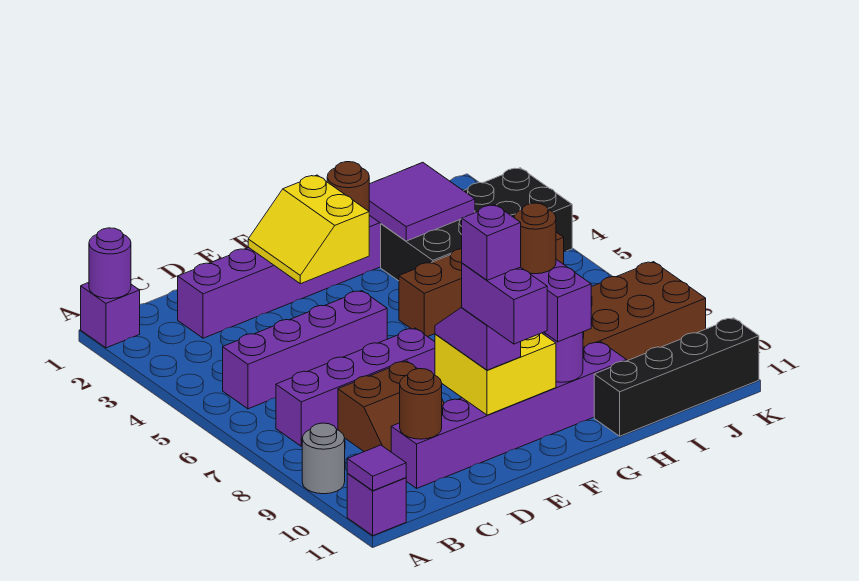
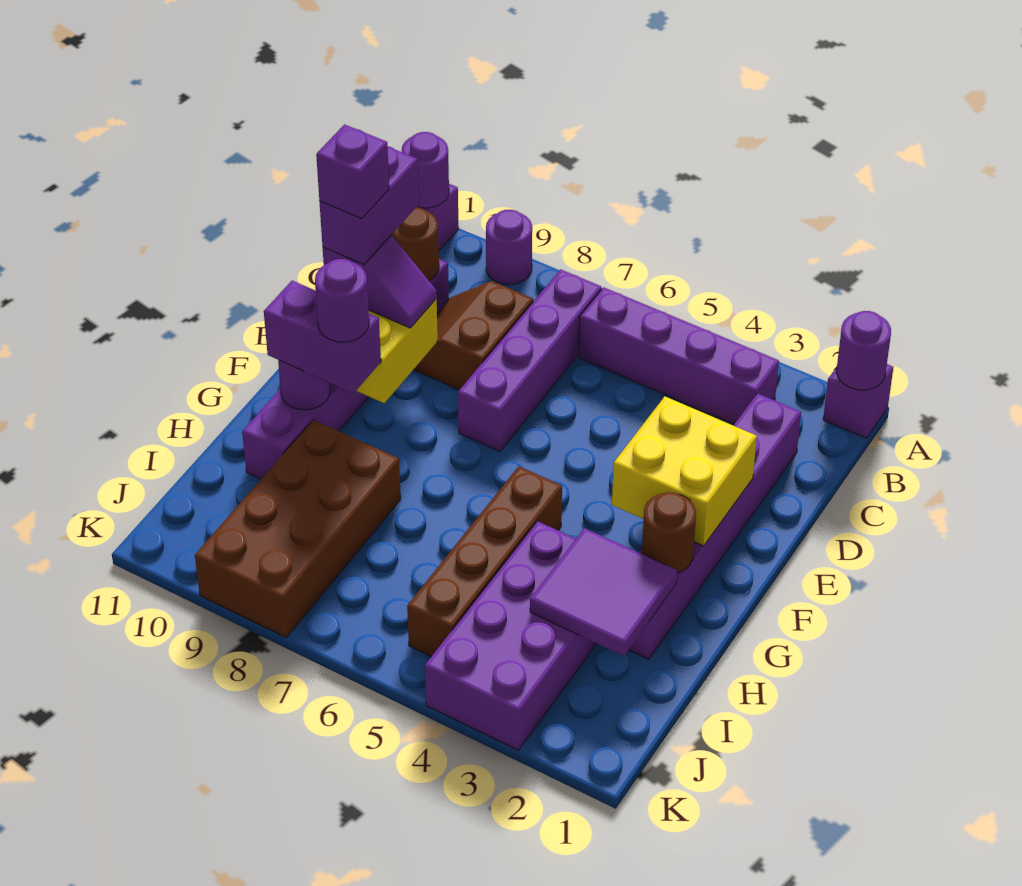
grey 1x1 round brick [302,423,345,494] -> purple 1x1 round brick [486,210,532,285]
purple 1x1 tile [347,445,406,491] -> purple 1x1 round brick [402,132,449,208]
purple 1x4 brick [223,291,387,409] -> purple 1x4 brick turned to [579,287,779,424]
yellow 2x2 slope [248,175,369,284] -> yellow 2x2 brick [612,397,757,546]
purple 1x2 brick [462,263,547,344] -> purple 1x2 brick turned to [319,146,419,265]
brown 1x1 round brick [514,203,556,274] -> purple 1x1 round brick [315,259,369,342]
black 2x4 brick [381,168,572,281] -> purple 2x4 brick [425,521,597,750]
black 1x4 brick [594,318,759,436] -> none

